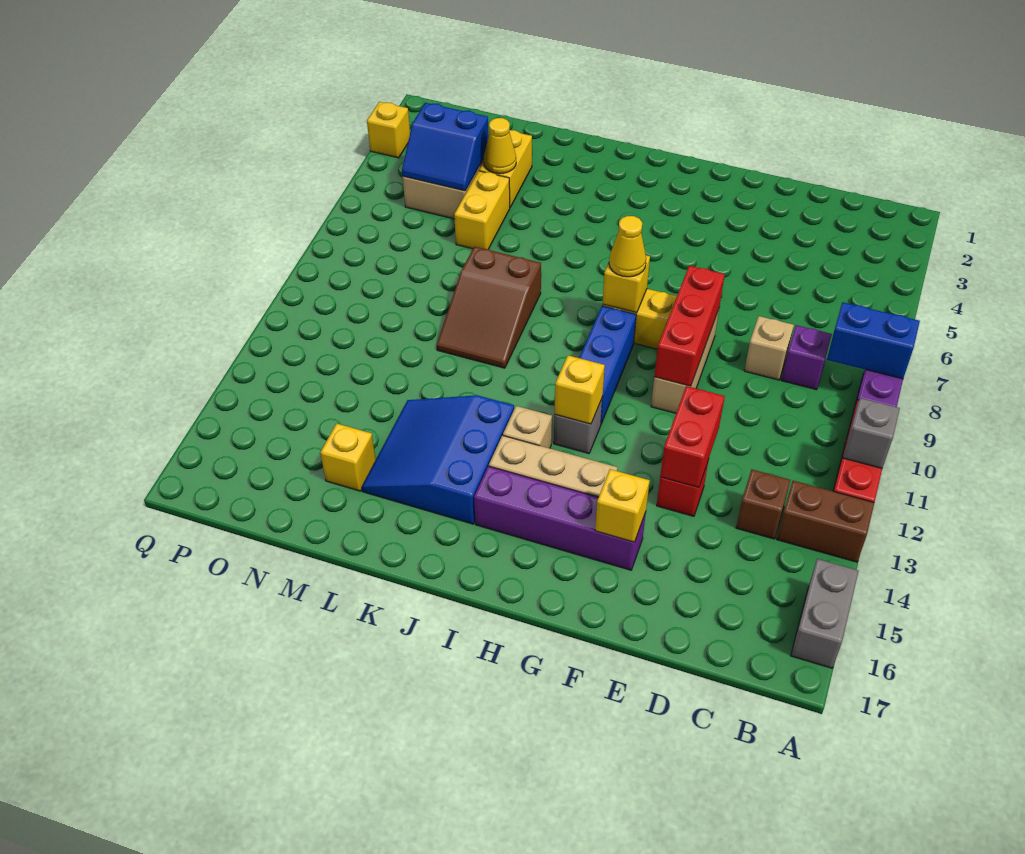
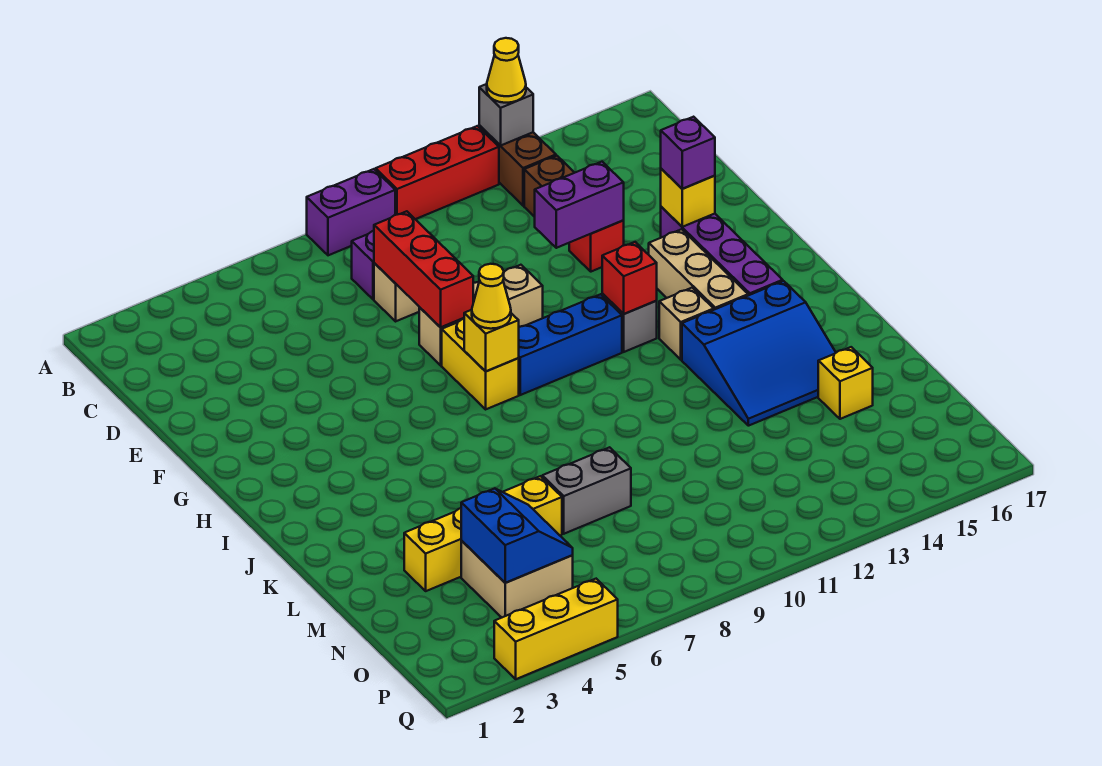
blue 1x2 brick [827,302,920,379] -> none
grey 1x1 brick [843,398,900,468] -> grey 1x1 brick moved to [479,84,533,146]
grey 1x2 brick [791,559,858,668] -> grey 1x2 brick moved to [542,447,631,534]
red 1x2 brick [660,386,725,488] -> purple 1x2 brick [535,162,624,248]
red 1x3 brick [654,266,725,386] -> red 1x3 brick turned to [374,211,473,327]
none -> purple 1x1 brick [661,117,715,189]
yellow 1x1 brick [555,355,605,424] -> red 1x1 brick [602,242,657,314]
brown 2x3 slope [437,247,541,368] -> none
yellow 1x1 cone [484,118,516,174] -> yellow 1x1 cone moved to [487,38,526,103]
yellow 1x1 brick [367,102,410,158] -> yellow 1x3 brick [494,579,618,679]

